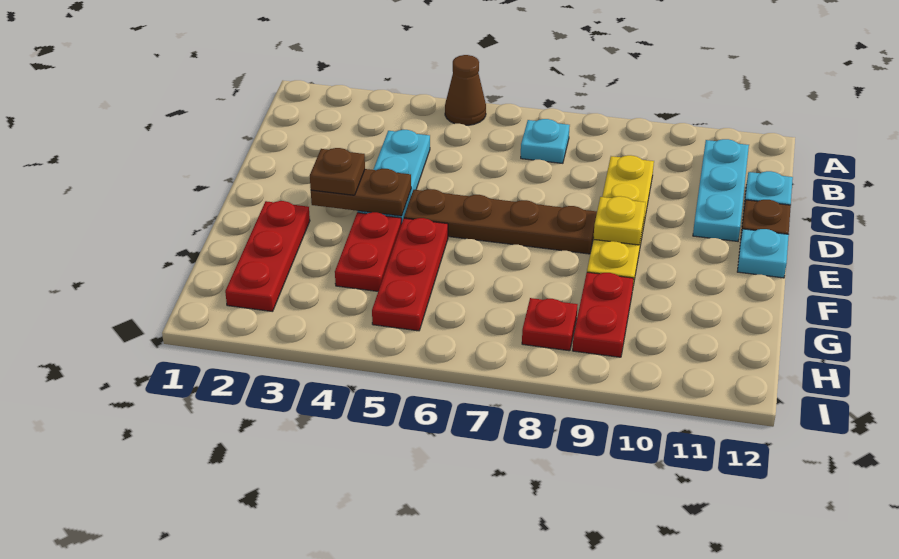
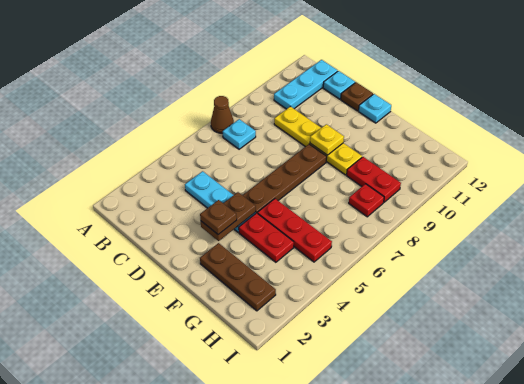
brown 1x1 cone [445,55,486,125] -> brown 1x1 cone moved to [211,96,234,133]
cyan 1x3 plate [693,139,749,241] -> cyan 1x3 plate turned to [274,60,338,109]
red 1x3 plate [225,201,310,312] -> brown 1x3 plate [200,243,276,311]

